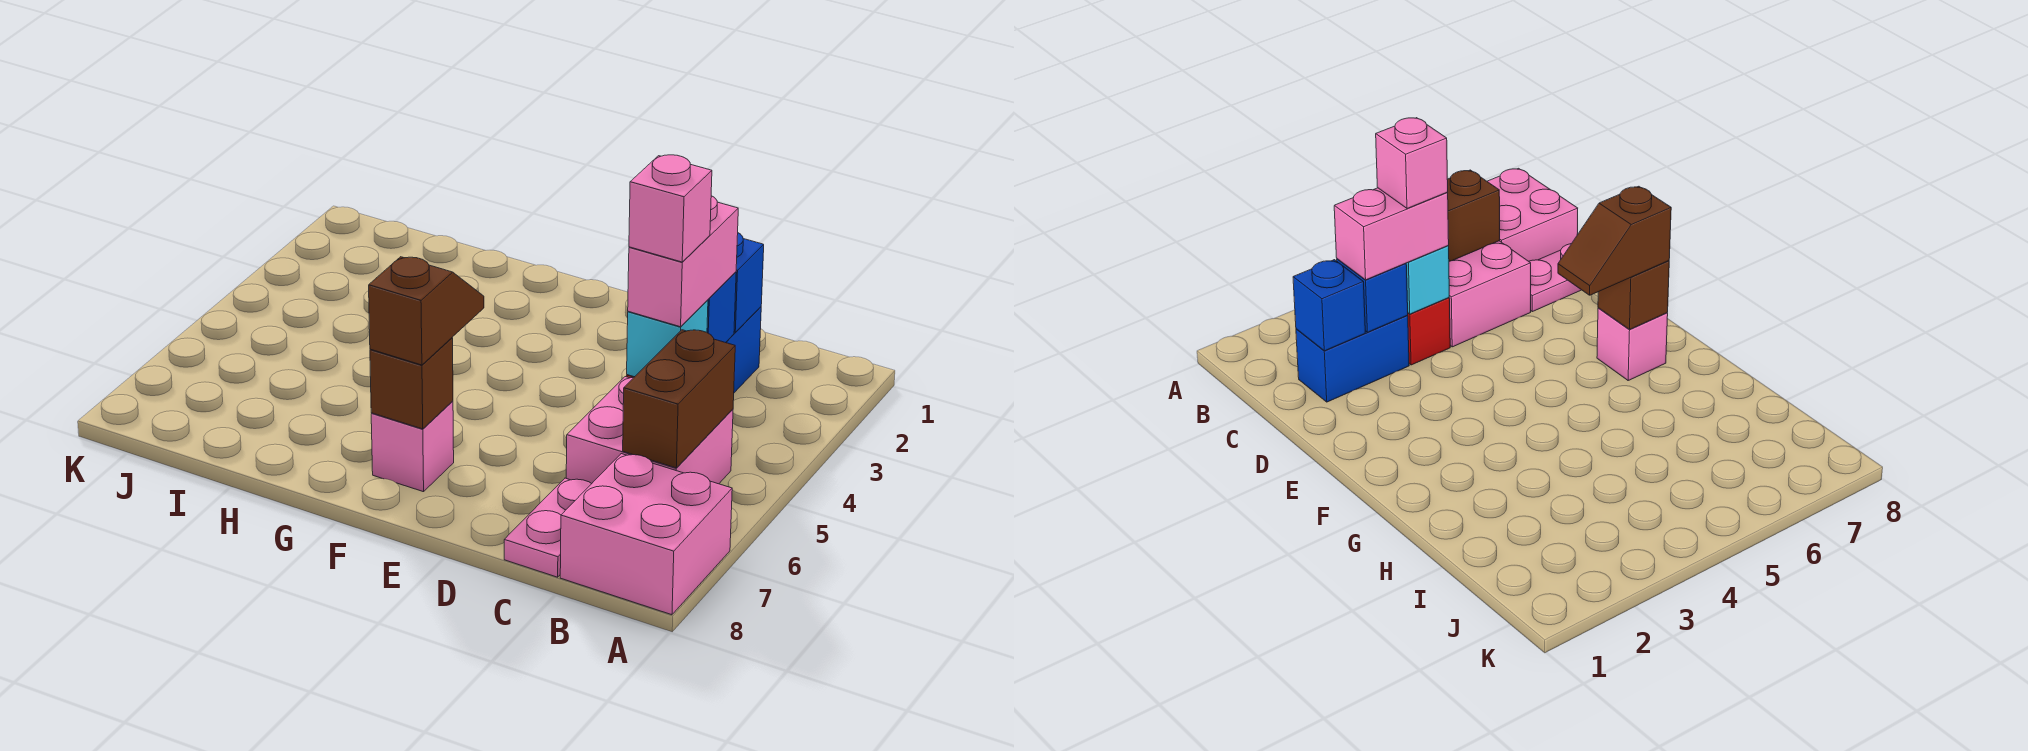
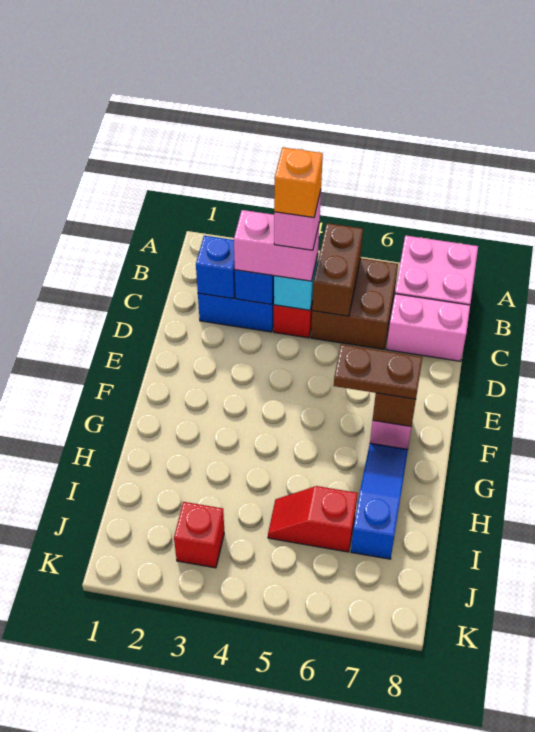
pink 2x2 brick [566,377,733,484] -> brown 2x2 brick [311,258,398,349]
brown 1x2 brick [623,330,735,468] -> brown 1x2 brick turned to [312,223,363,316]
none -> orange 1x1 brick [274,147,323,217]
pink 1x2 plate [504,478,591,577] -> pink 1x2 brick [386,294,470,361]
brown 1x2 slope [369,257,484,365] -> brown 1x2 plate [334,344,423,399]
none -> blue 1x3 slope [351,443,408,559]
none -> red 1x2 slope [268,486,358,552]
none -> red 1x1 brick [174,502,224,568]

